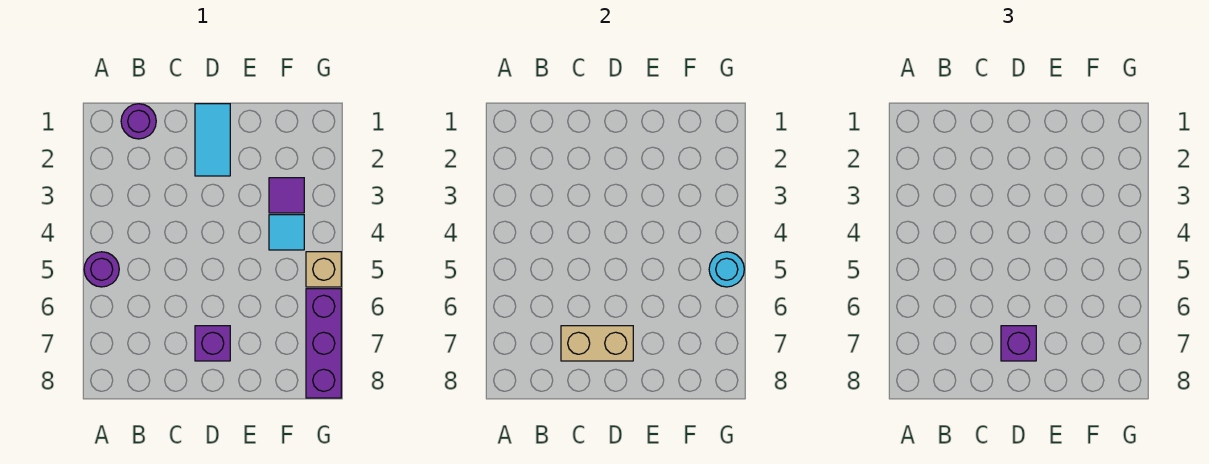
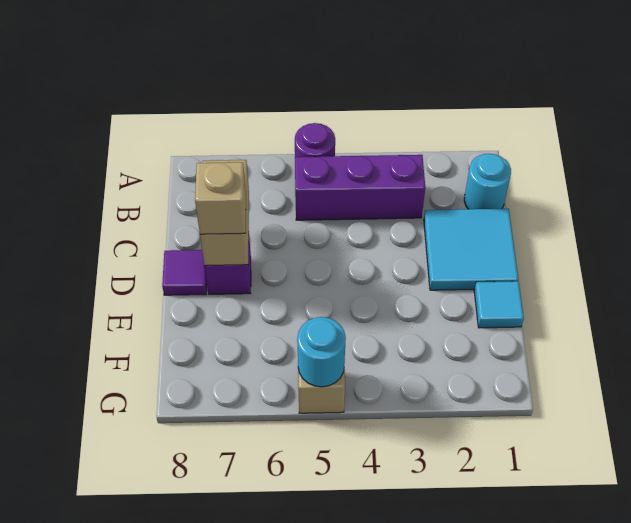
purple 1x1 round brick [121,104,156,139] -> cyan 1x1 round brick [464,154,511,209]
cyan 1x2 tile [195,104,230,176] -> cyan 2x2 tile [424,209,518,290]
purple 1x1 brick [1001,326,1036,361] -> tan 1x1 brick [195,162,246,234]
purple 1x1 tile [269,178,304,213] -> purple 1x1 tile moved to [162,250,207,295]
cyan 1x1 tile [269,215,304,250] -> cyan 1x1 tile moved to [474,281,524,328]
purple 1x3 brick [306,289,341,398] -> purple 1x3 brick moved to [295,155,425,220]

